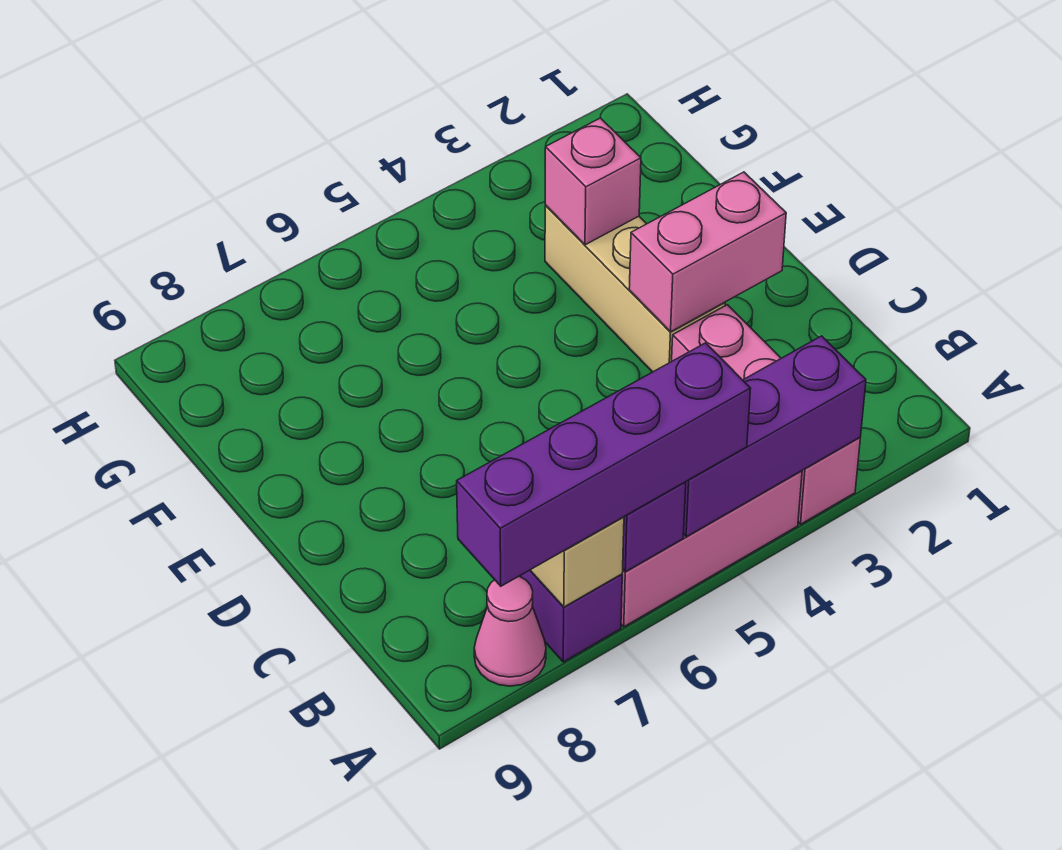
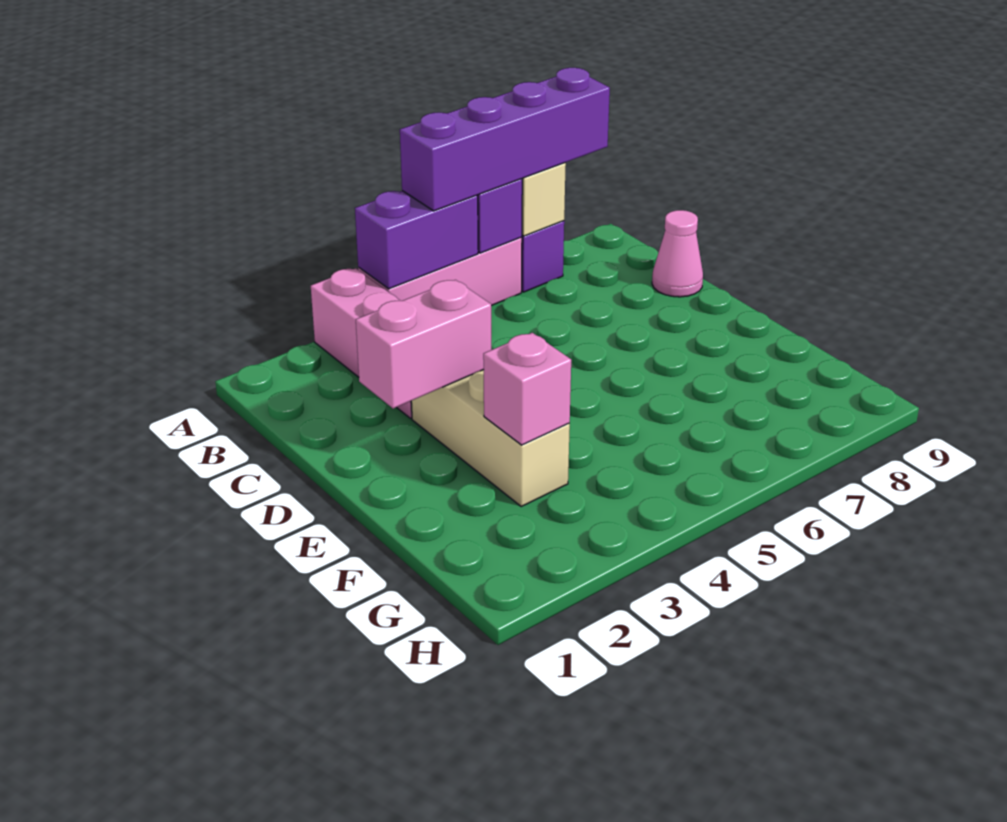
purple 1x3 brick [683,336,866,537] -> purple 1x2 brick [355,191,478,289]
pink 1x1 cone [474,576,546,686] -> pink 1x1 cone moved to [652,210,703,297]

